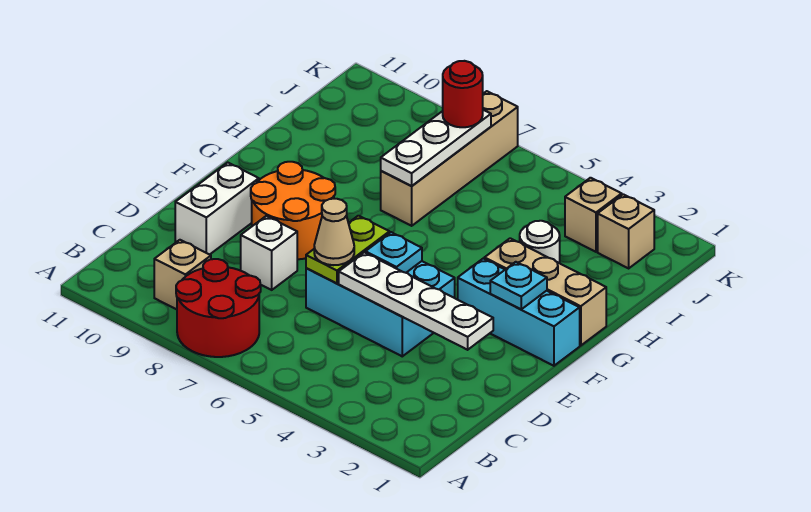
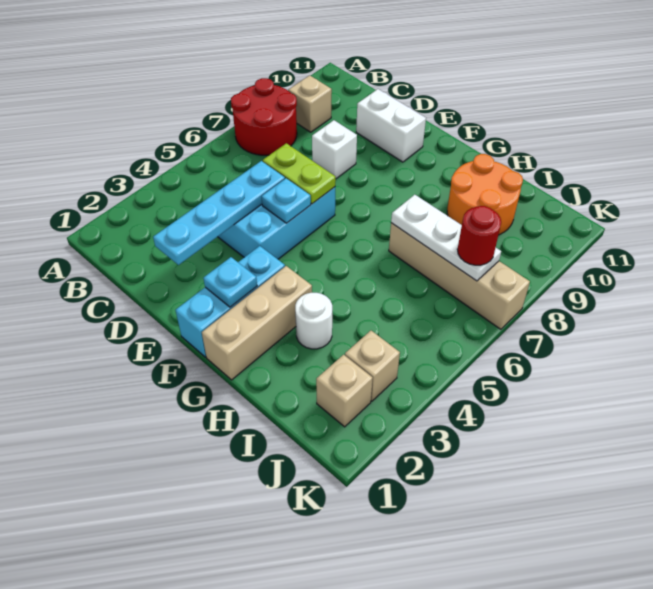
white 1x4 plate [339,252,493,350] -> cyan 1x4 plate [153,161,285,265]
tan 1x1 cone [314,199,354,265] -> none
orange 2x2 round brick [251,162,335,259] -> orange 2x2 round brick moved to [447,154,523,235]

